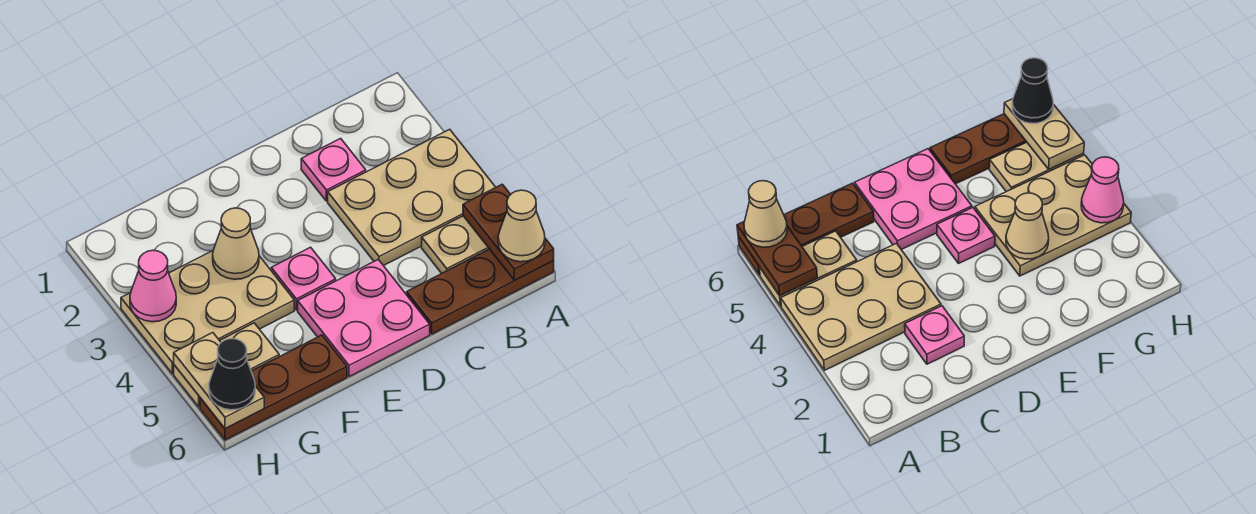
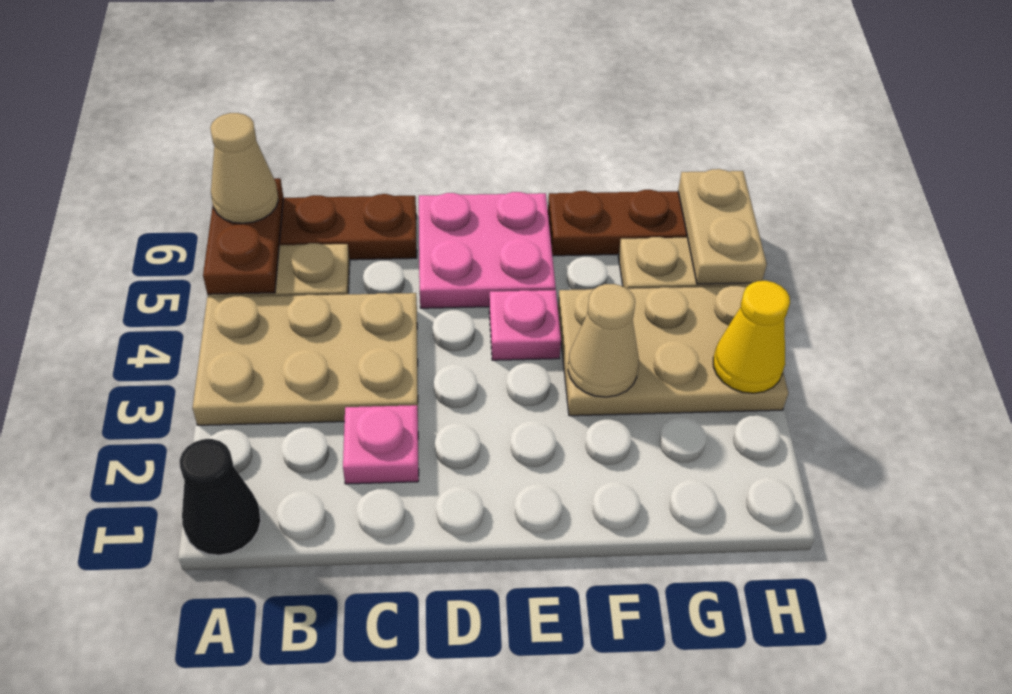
pink 1x1 cone [130,250,176,322] -> yellow 1x1 cone [713,281,790,393]
black 1x1 cone [209,339,255,410] -> black 1x1 cone moved to [180,439,261,555]

